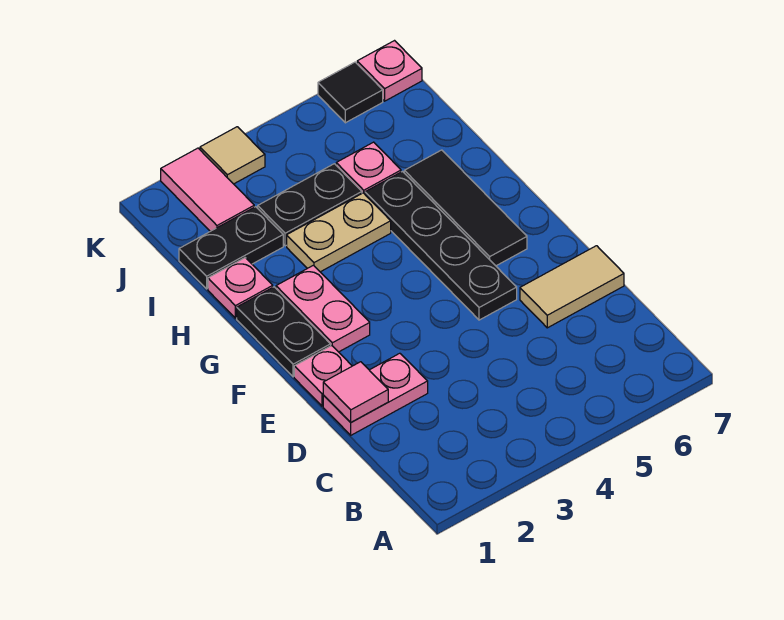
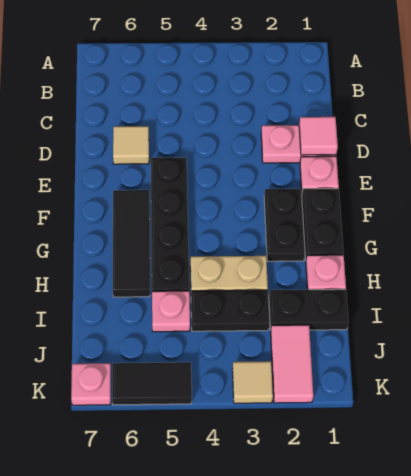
tan 1x2 tile [520,246,624,328] -> tan 1x1 tile [113,126,149,164]
pink 1x2 plate [276,265,370,352] -> black 1x2 plate [264,189,305,261]
black 1x1 tile [318,62,383,123] -> black 1x2 tile [112,362,192,405]

